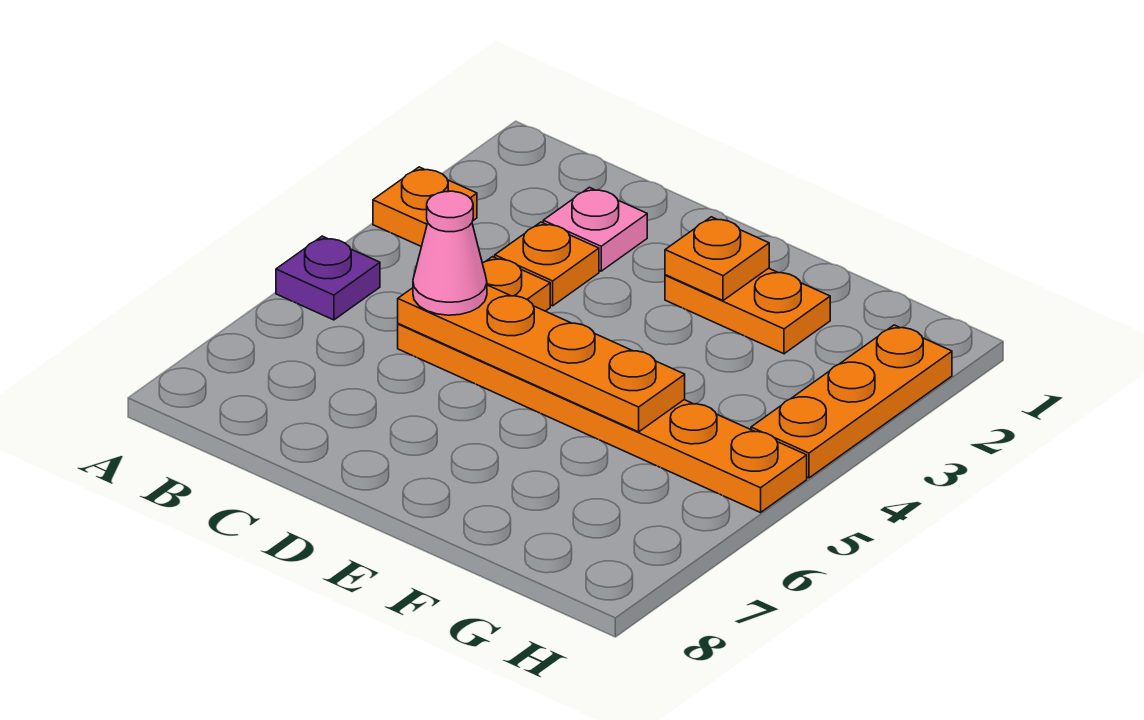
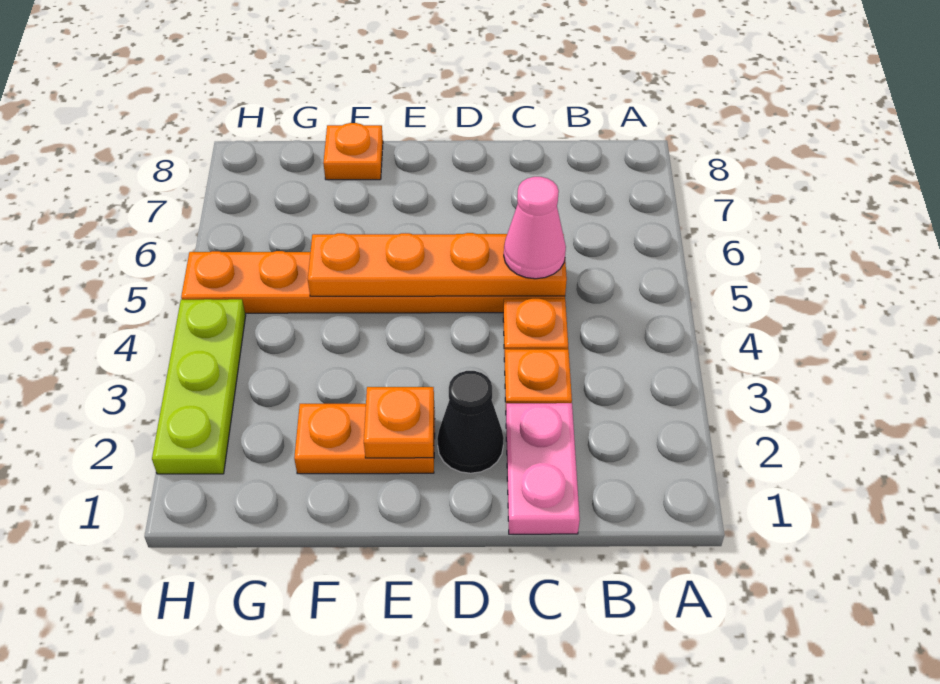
orange 1x1 plate [373,167,477,247] -> orange 1x1 plate moved to [323,123,383,180]
purple 1x1 plate [276,236,380,320] -> none
pink 1x1 plate [543,187,647,271] -> pink 1x2 plate [506,403,580,534]
none -> black 1x1 cone [437,371,504,473]
orange 1x3 plate [751,325,952,478] -> lime 1x3 plate [152,299,246,474]

